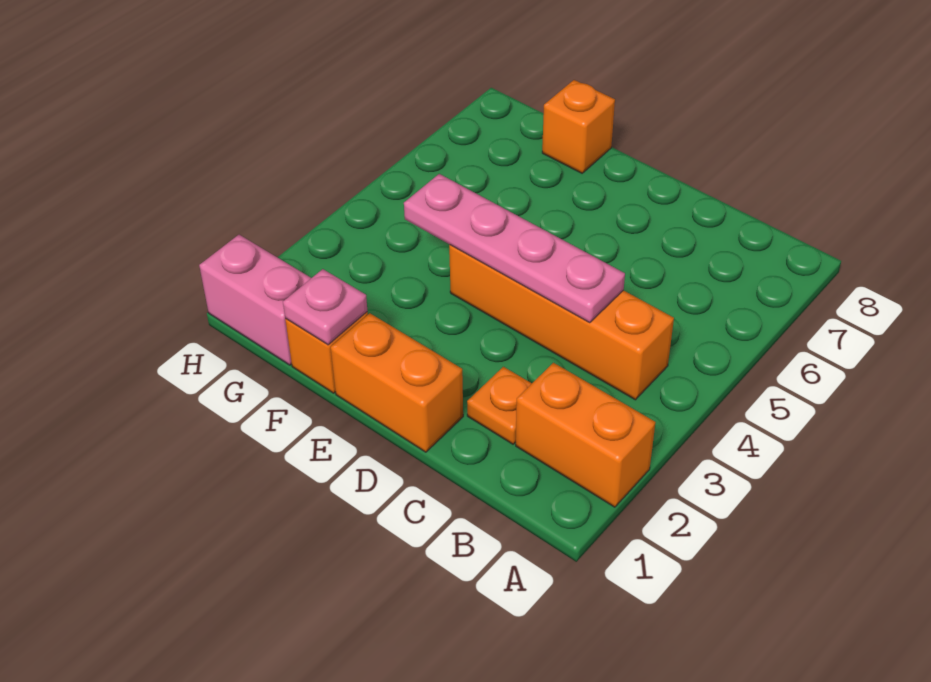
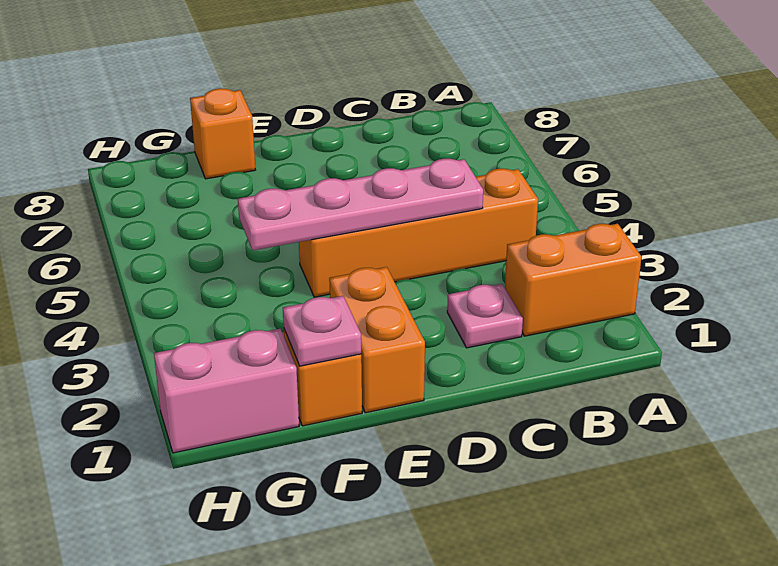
orange 1x1 plate [467,367,532,444] -> pink 1x1 plate [447,284,523,348]
orange 1x2 brick [331,313,463,452] -> orange 1x2 brick turned to [329,267,425,413]

